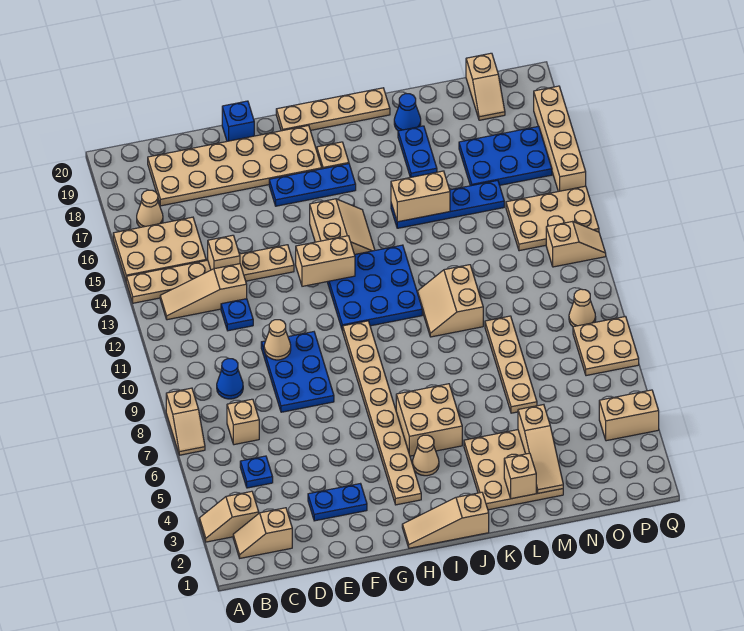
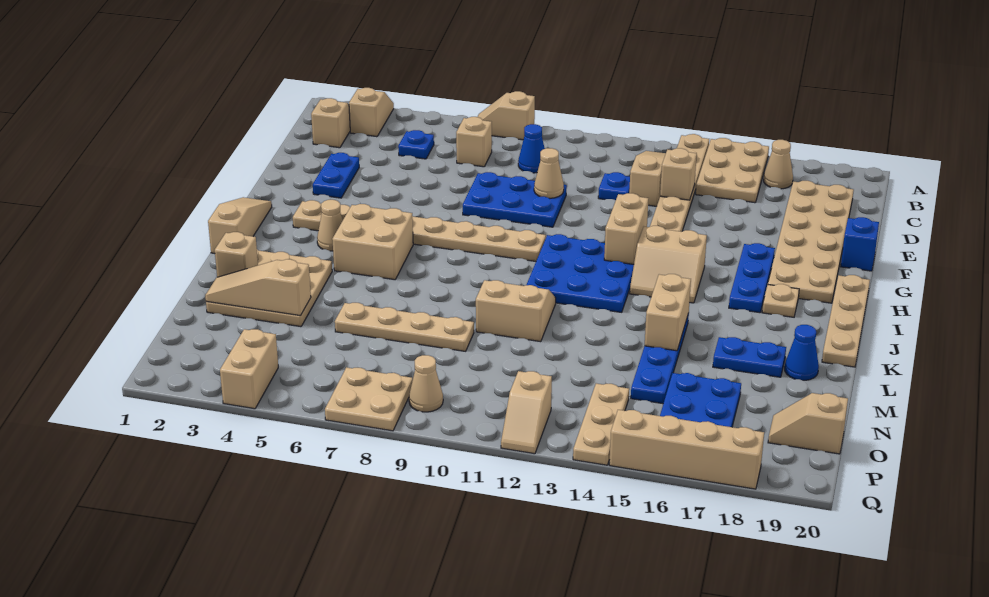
tan 2x3 plate [506,186,599,251] -> tan 1x3 plate [573,383,629,465]

